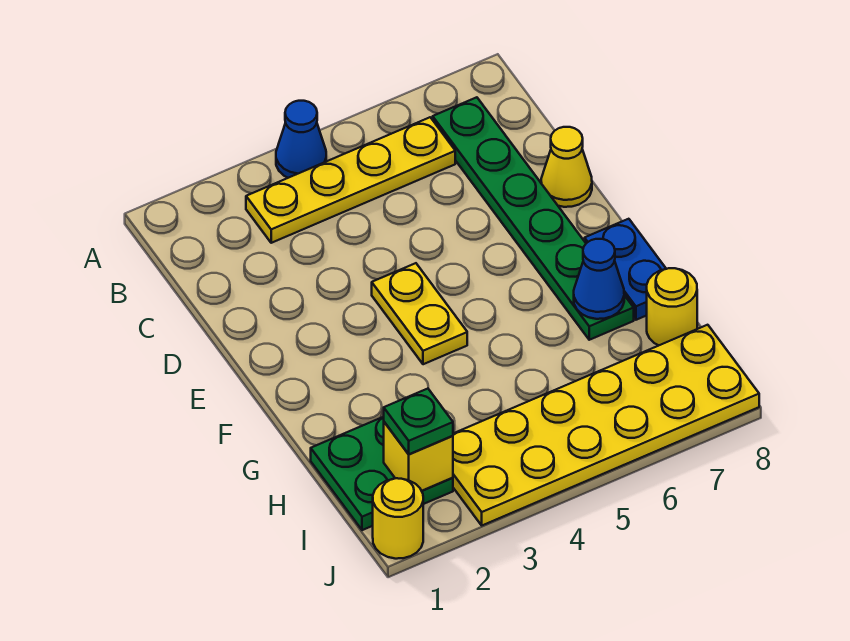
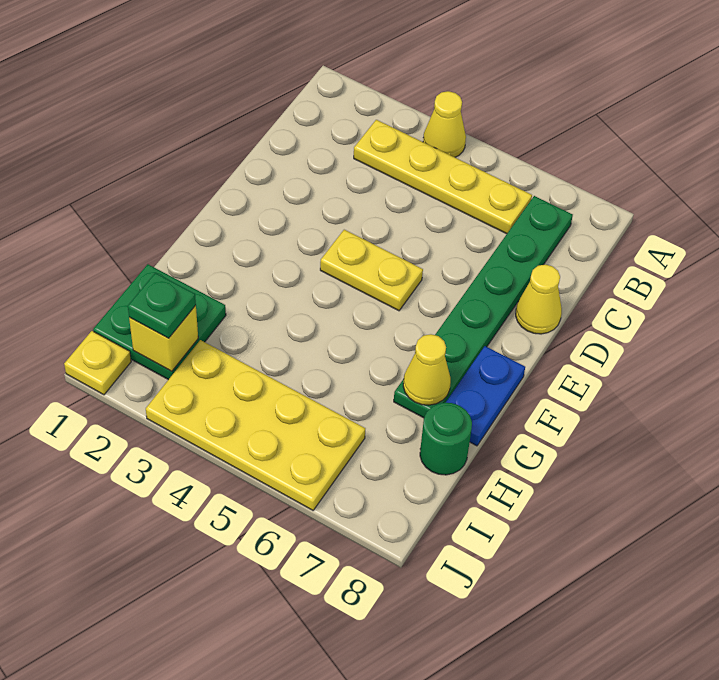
blue 1x1 cone [276,101,326,178] -> yellow 1x1 cone [423,91,466,157]
yellow 1x2 plate [372,263,467,364] -> yellow 1x2 plate turned to [320,230,423,311]
blue 1x1 cone [574,239,624,319] -> yellow 1x1 cone [403,334,451,405]
yellow 1x1 round brick [647,268,697,345] -> green 1x1 round brick [420,403,472,475]
yellow 2x6 plate [453,325,759,525] -> yellow 2x4 plate [146,340,365,510]
yellow 1x1 round brick [373,478,423,559] -> yellow 1x1 plate [64,331,131,395]

